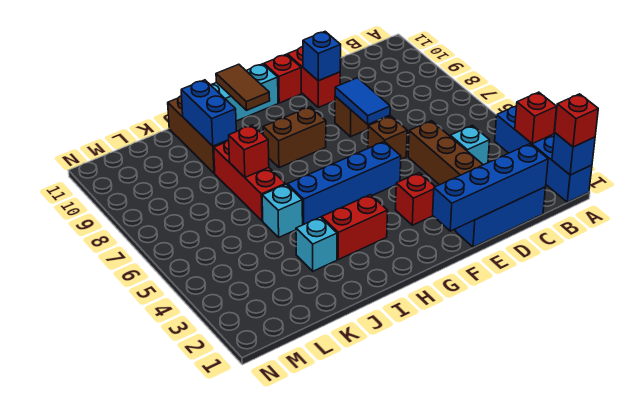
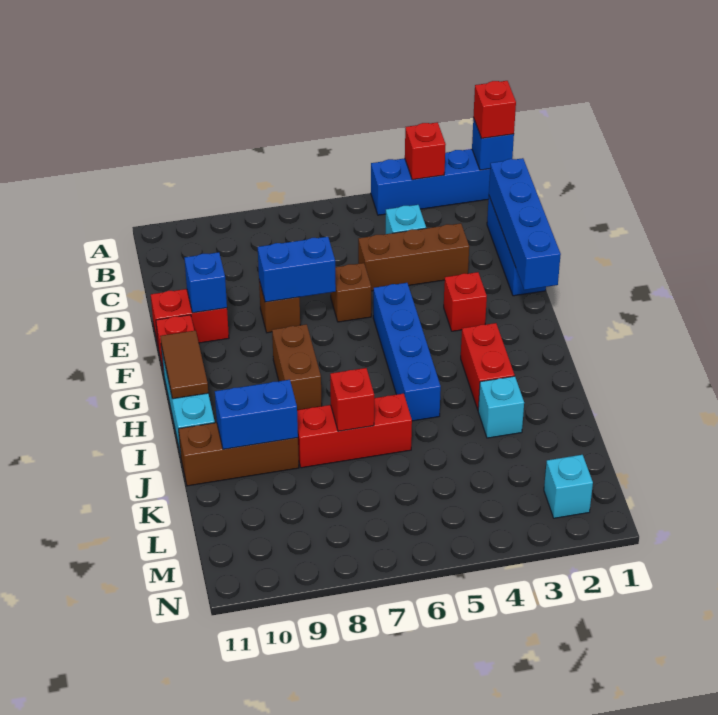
blue 1x2 tile [335,78,390,124] -> blue 1x2 brick [258,237,336,302]
brown 1x2 tile [216,64,270,110] -> brown 1x2 tile turned to [160,331,208,399]
cyan 1x1 brick [262,184,303,237] -> cyan 1x1 brick moved to [544,455,593,518]

